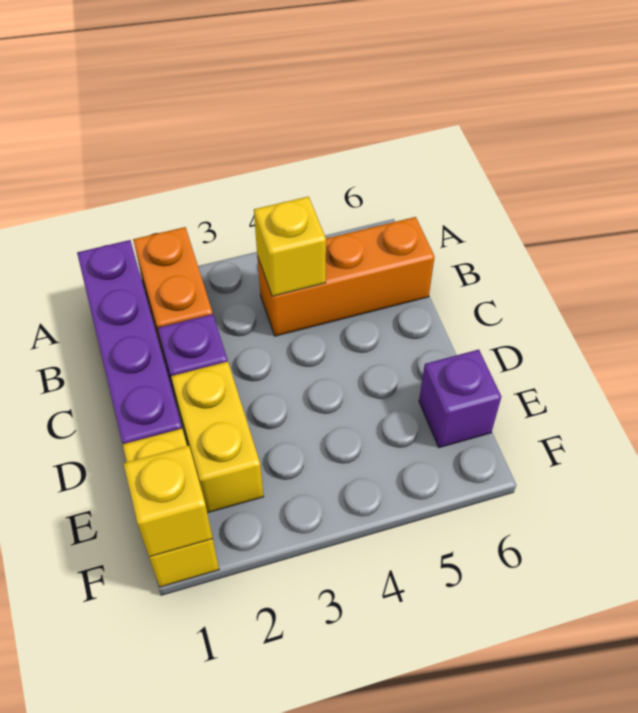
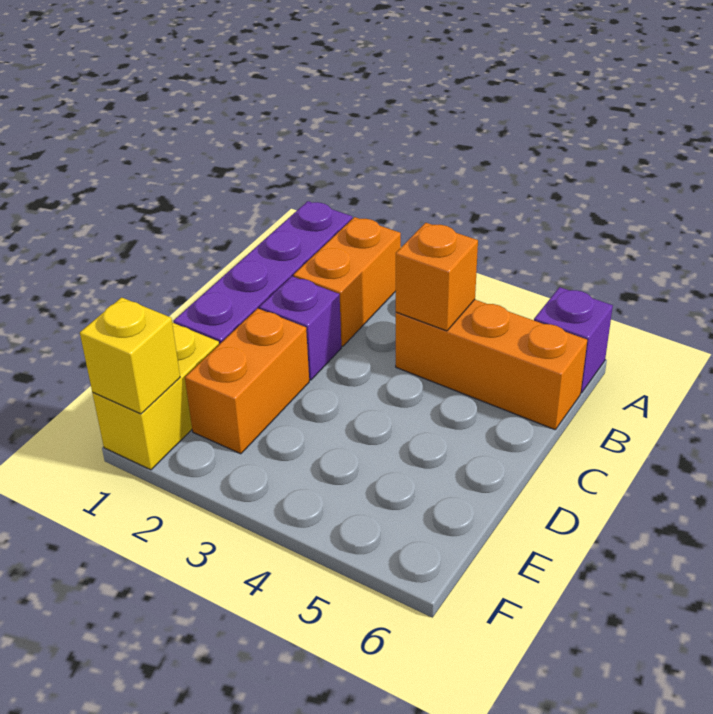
yellow 1x1 brick [254,197,326,296] -> orange 1x1 brick [396,223,478,331]
yellow 1x2 brick [171,362,264,513] -> orange 1x2 brick [185,308,309,454]
purple 1x1 brick [419,350,501,448] -> purple 1x1 brick moved to [534,287,613,393]

